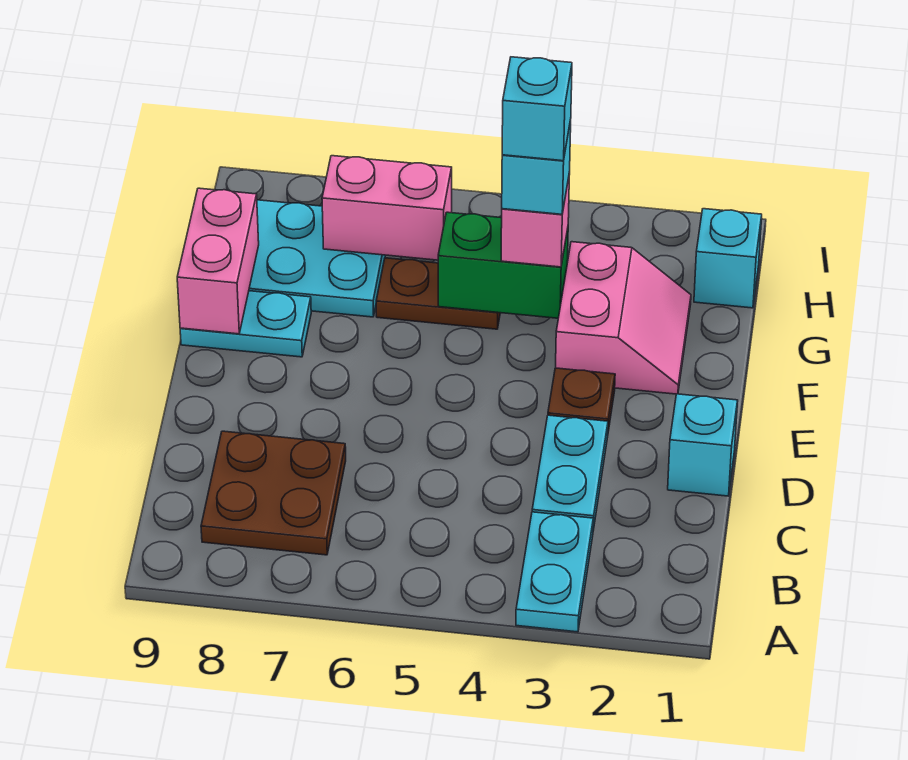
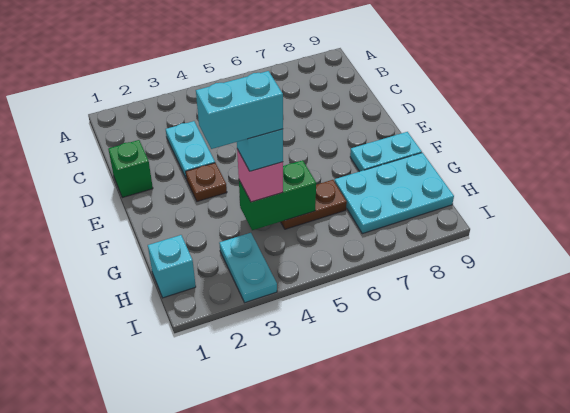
cyan 1x2 plate [516,512,593,632] -> cyan 1x2 plate moved to [219,233,277,303]
brown 2x2 plate [201,431,346,555] -> none
cyan 1x1 brick [668,394,738,496] -> green 1x1 brick [108,140,153,198]
pink 2x2 slope [556,242,691,394] -> none
pink 1x2 brick [177,188,259,334] -> none
cyan 1x1 brick [502,57,572,161] -> cyan 1x2 brick [196,71,283,149]
pink 1x2 brick [322,156,452,260] -> none

